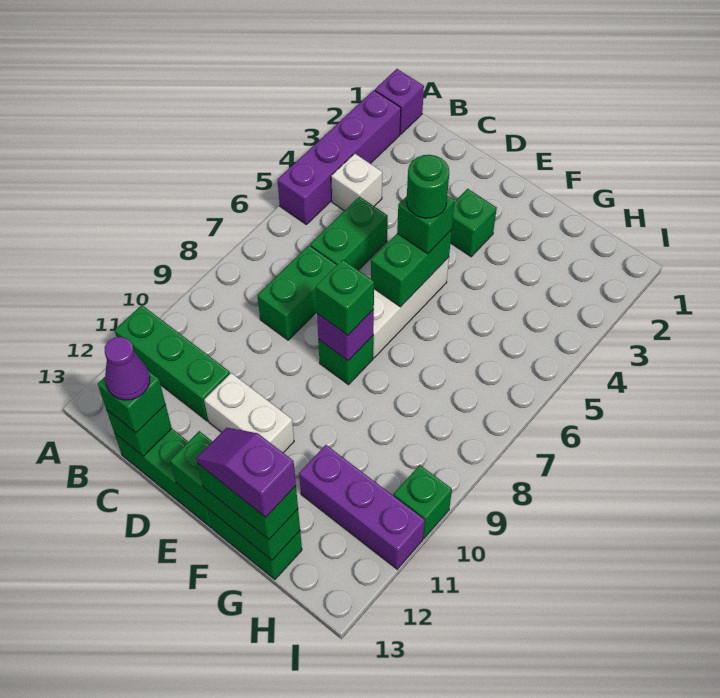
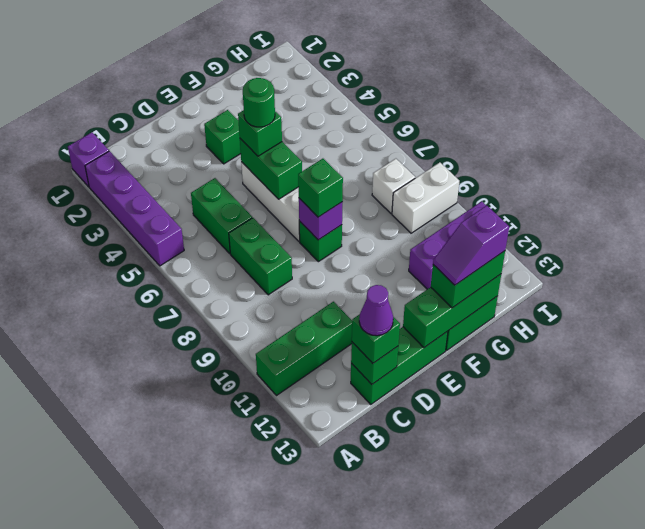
white 1x1 brick [331,154,382,211] -> white 1x1 brick moved to [372,159,415,214]
white 1x2 brick [204,373,294,453] -> white 1x2 brick moved to [392,162,459,233]
green 1x1 brick [394,465,452,538] -> none

